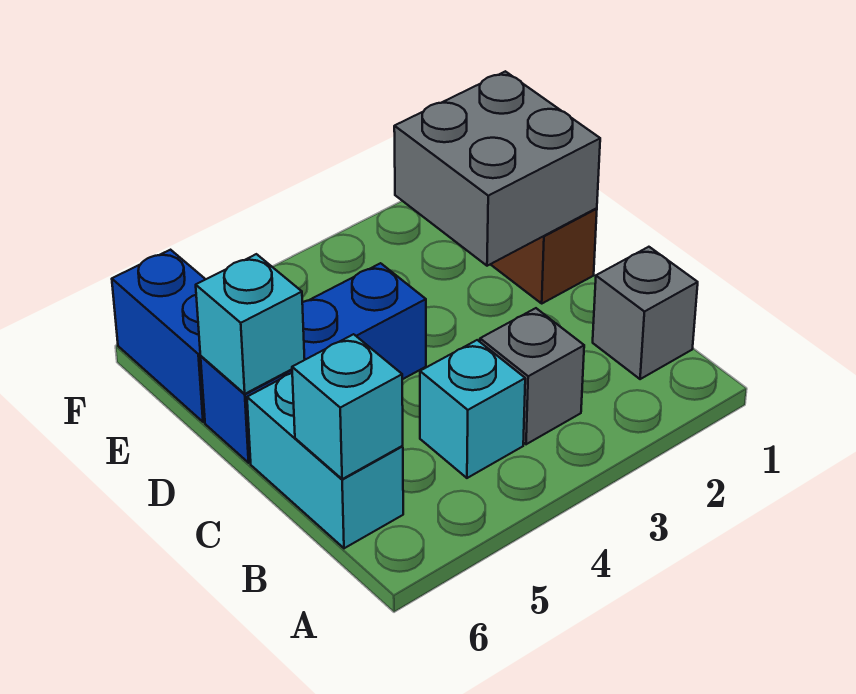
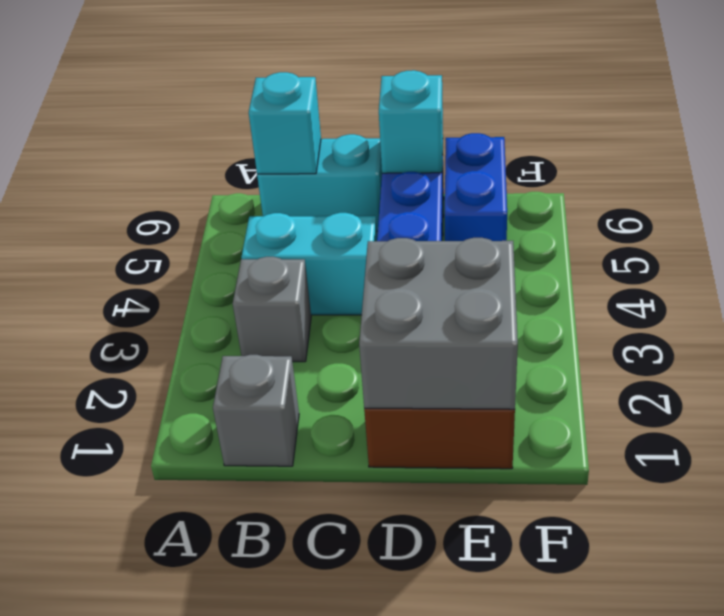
cyan 1x1 brick [420,340,525,478] -> cyan 1x2 brick [241,213,377,315]
blue 1x2 brick [112,250,206,422] -> blue 1x2 brick turned to [445,133,507,241]

